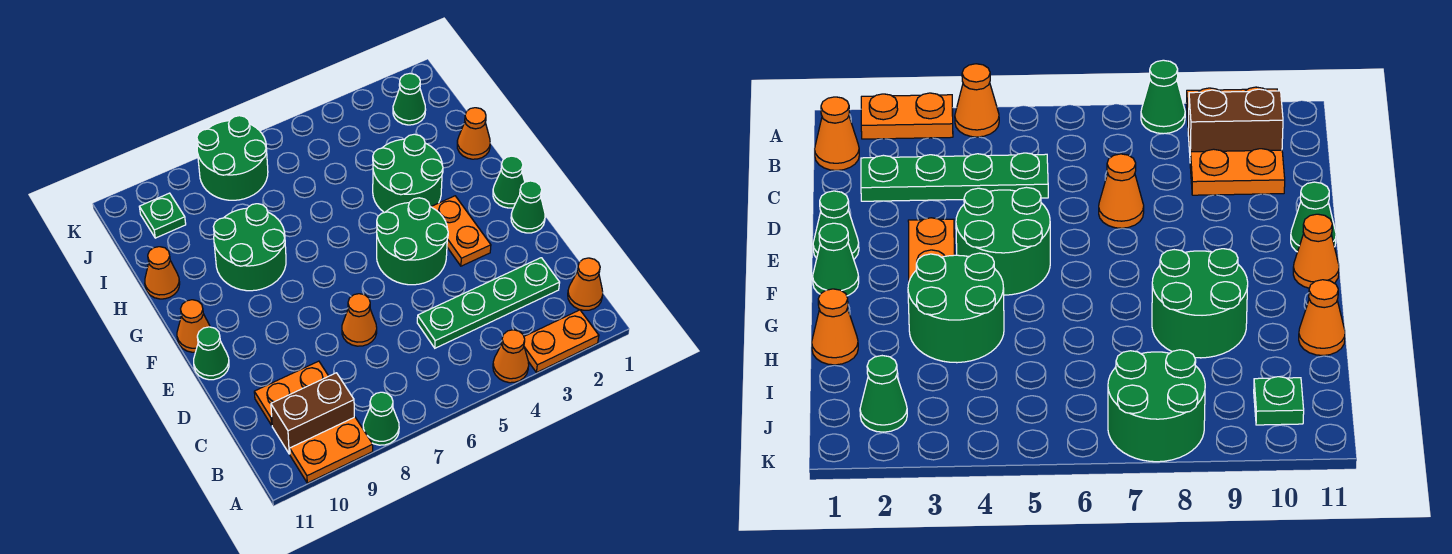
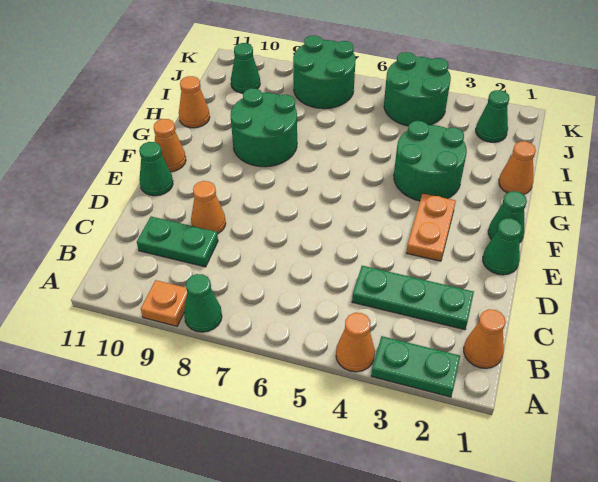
orange 1x2 plate [524,310,599,373] -> green 1x2 plate [371,336,460,397]
orange 1x2 plate [290,417,373,483] -> orange 1x1 plate [141,280,187,326]
brown 1x2 brick [271,373,354,454] -> none
green 1x4 plate [417,258,560,348] -> green 1x3 plate [352,266,474,330]
orange 1x2 plate [254,361,328,425] -> green 1x2 plate [137,217,218,267]
orange 1x1 cone [342,294,377,346] -> orange 1x1 cone moved to [191,181,226,234]
green 2x2 round brick [377,198,448,285] -> green 2x2 round brick moved to [384,52,451,126]
green 1x1 plate [139,193,186,238] -> green 1x1 cone [231,43,260,93]

